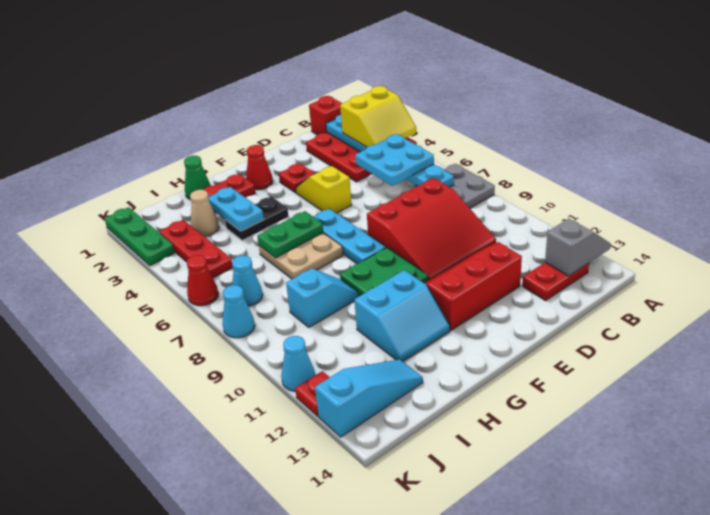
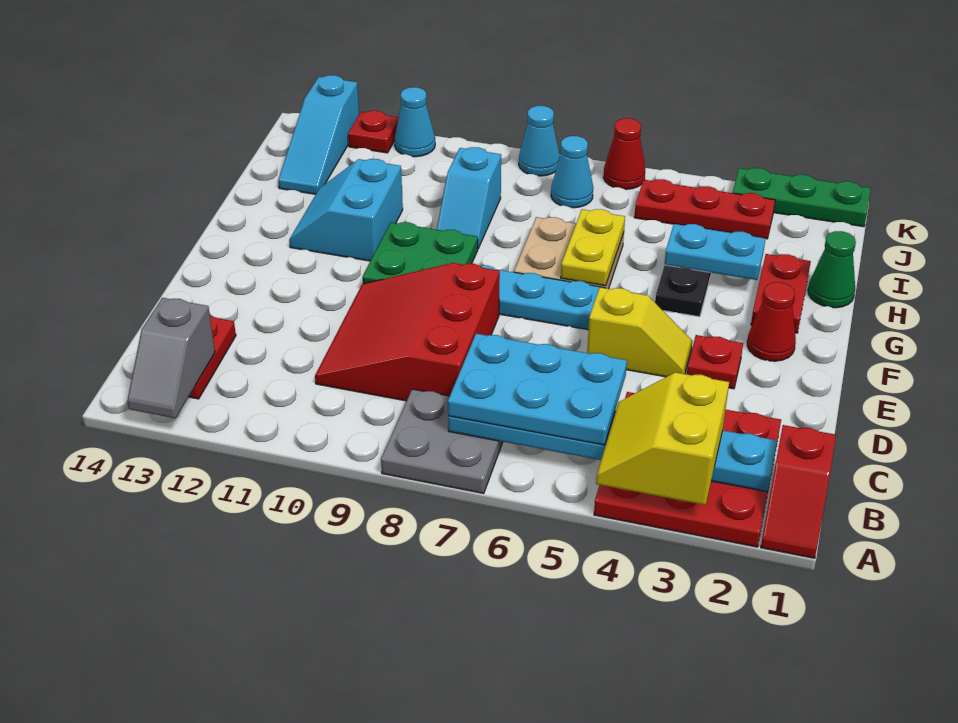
cyan 2x2 plate [355,134,434,186] -> cyan 2x3 plate [448,334,627,445]
red 2x3 slope [424,242,522,330] -> none
green 1x2 plate [257,211,323,258] -> yellow 1x2 plate [561,209,625,286]
tan 1x1 cone [190,190,219,237] -> none

